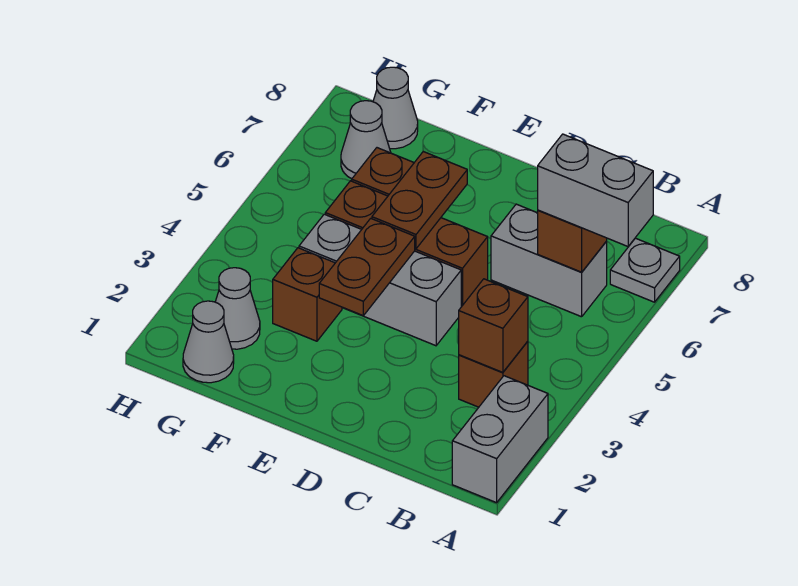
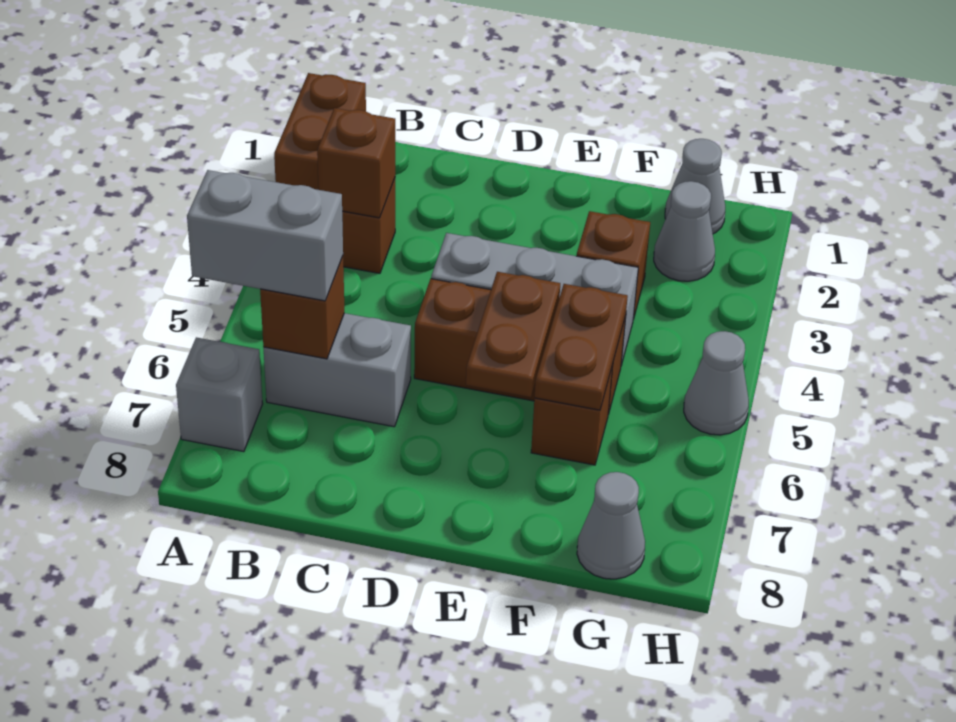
grey 1x2 brick [452,376,548,503] -> brown 1x2 brick [274,73,366,190]
grey 1x1 plate [610,238,680,302] -> grey 1x1 brick [176,337,263,452]
brown 1x2 plate [319,218,415,315] -> brown 1x2 plate moved to [534,284,628,410]
grey 1x1 cone [341,101,391,179] -> grey 1x1 cone moved to [684,331,749,435]

